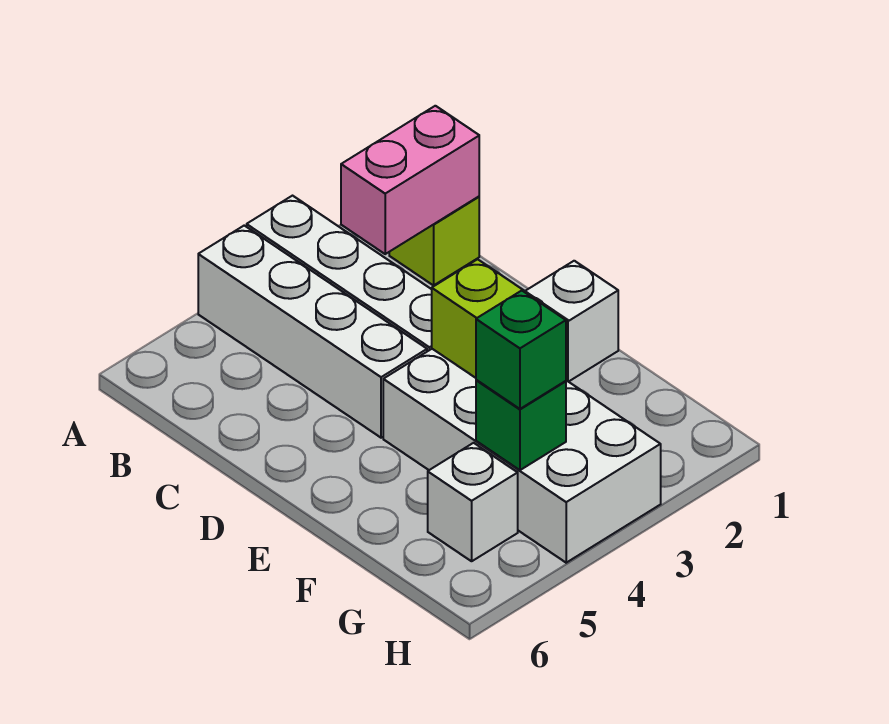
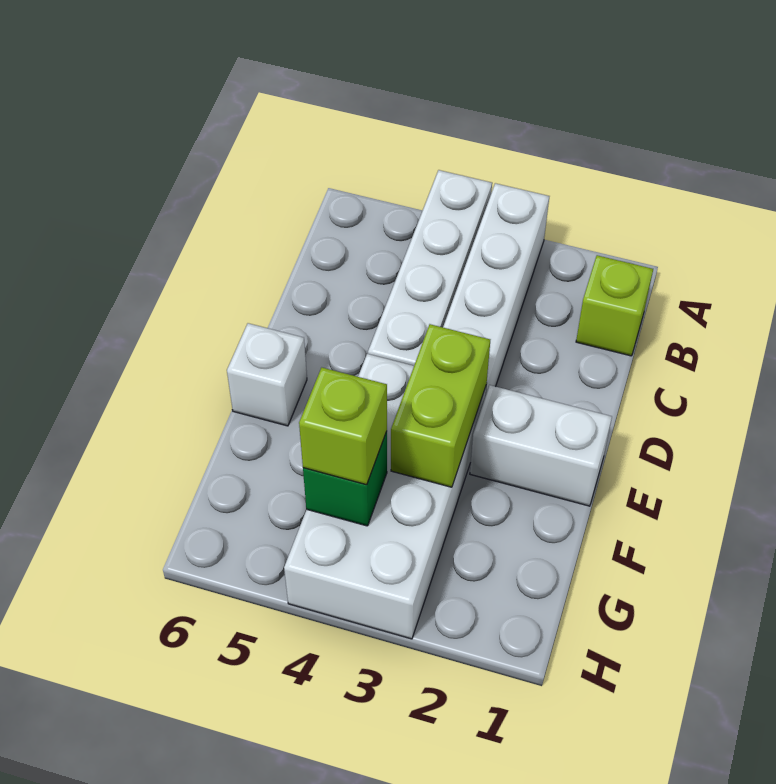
pink 1x2 brick [341,106,479,254] -> none
green 1x1 brick [476,291,566,409] -> lime 1x1 brick [299,368,387,485]
white 1x1 brick [428,443,518,561] -> white 1x1 brick moved to [227,323,307,426]

